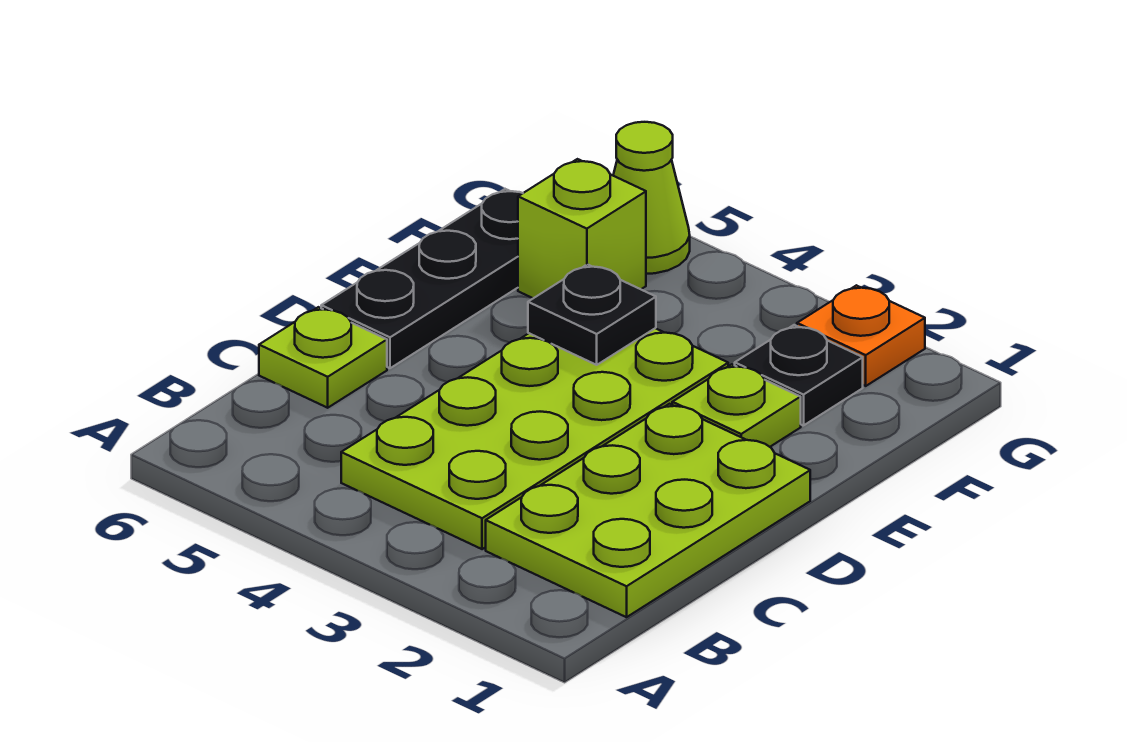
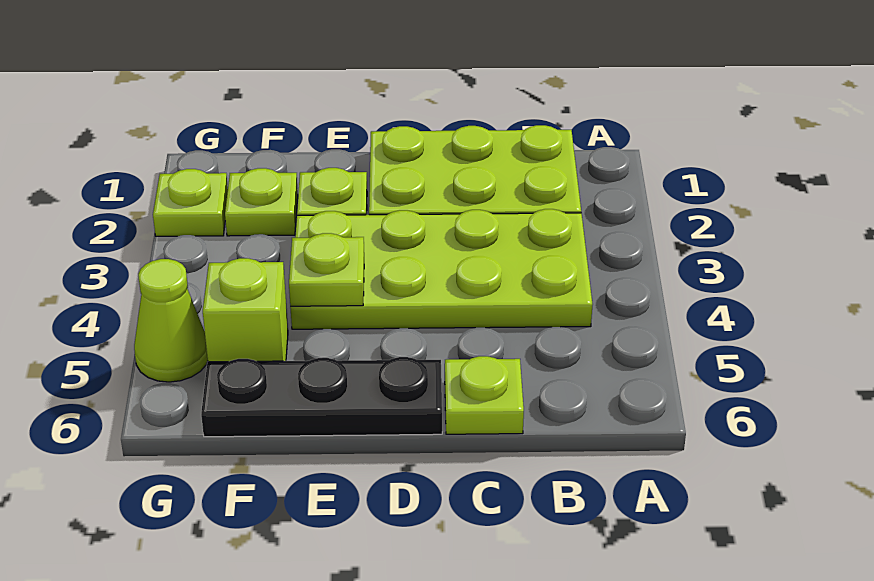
black 1x1 plate [528,264,656,365] -> lime 1x1 plate [289,233,364,306]
black 1x1 plate [735,325,863,426] -> lime 1x1 plate [225,168,298,236]
orange 1x1 plate [797,285,925,386] -> lime 1x1 plate [153,169,228,236]

